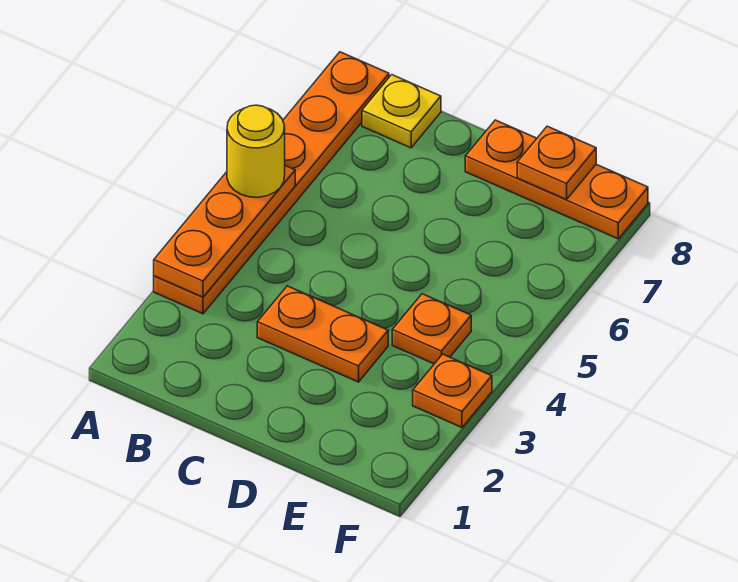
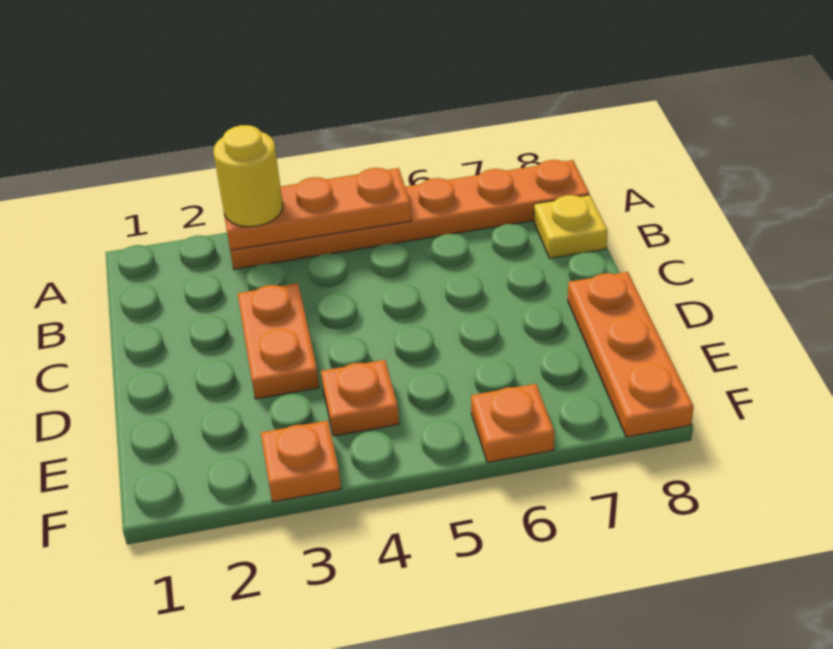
yellow 1x1 round brick [227,105,285,197] -> yellow 1x1 round brick moved to [213,125,283,227]
orange 1x1 plate [517,126,596,200] -> orange 1x1 plate moved to [471,384,554,463]

